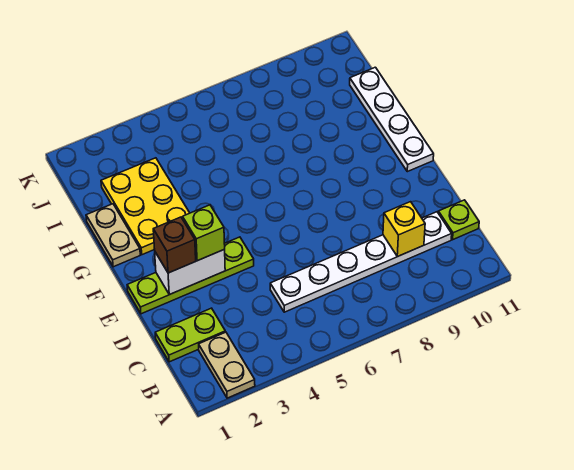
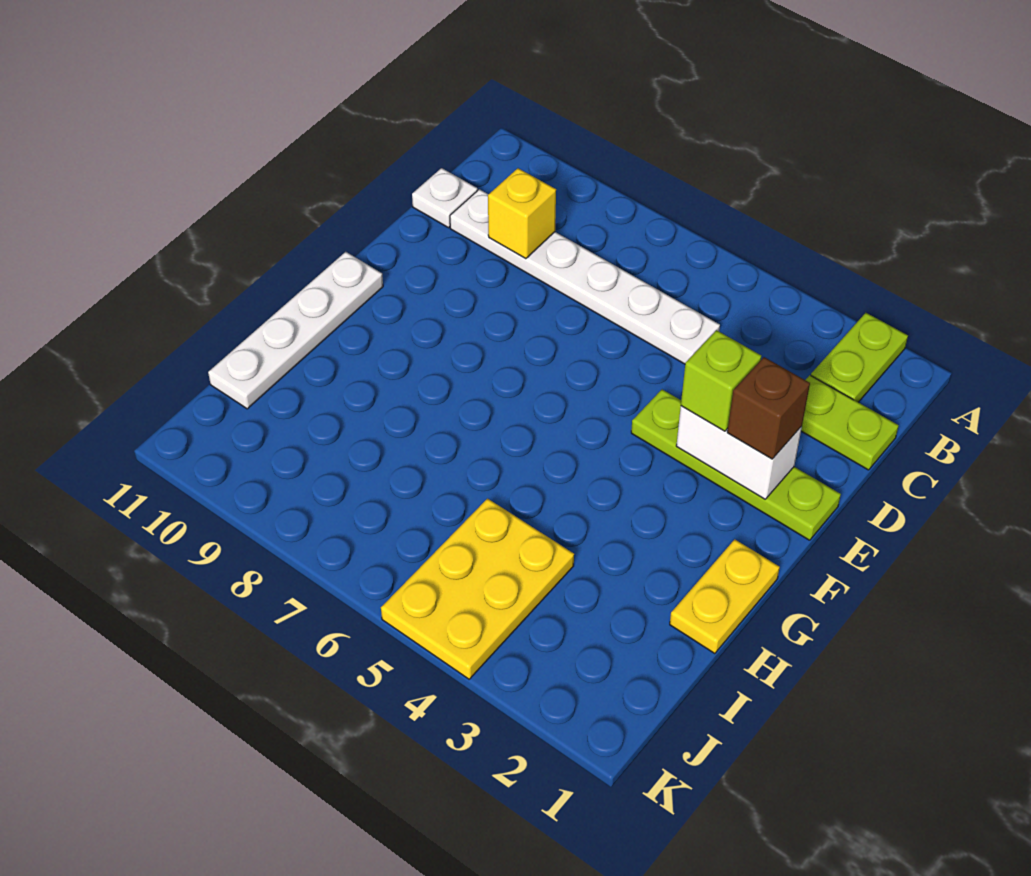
tan 1x2 plate [199,332,255,398] -> lime 1x2 plate [811,313,908,402]
lime 1x1 plate [438,200,479,240] -> white 1x1 plate [412,168,478,228]
tan 1x2 plate [86,204,140,267] -> yellow 1x2 plate [670,539,780,654]
yellow 2x3 plate [101,158,189,255] -> yellow 2x3 plate moved to [381,499,574,679]

